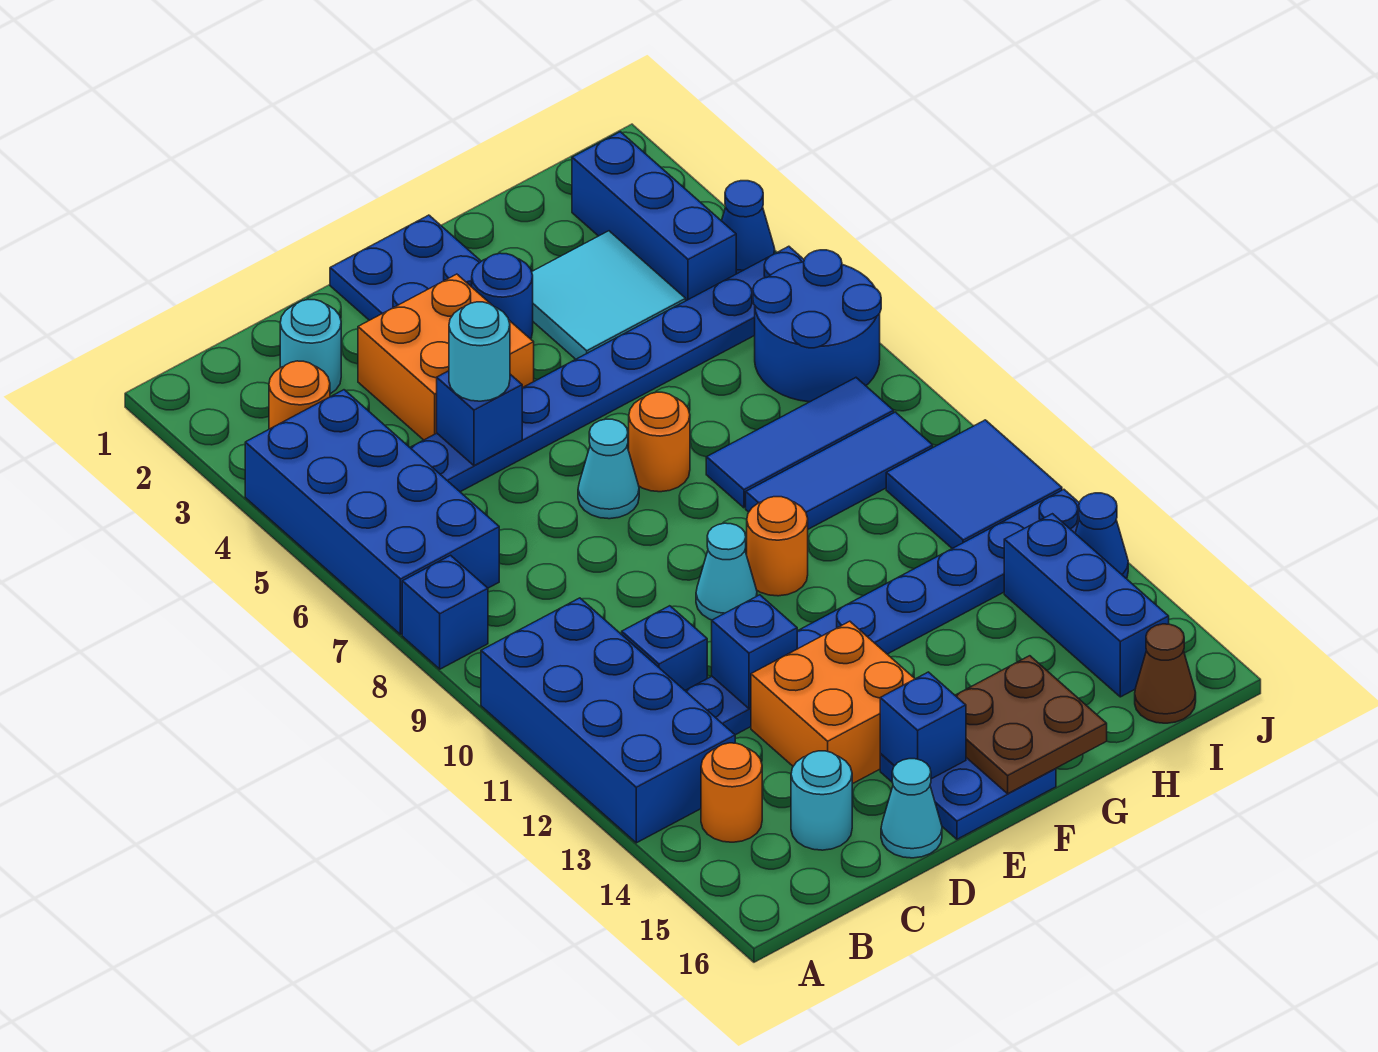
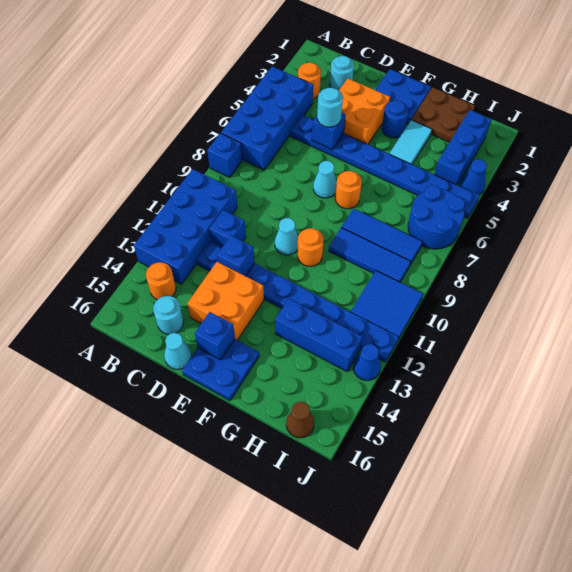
brown 2x2 plate [955,656,1107,794] -> brown 2x2 plate moved to [412,87,475,142]
cyan 2x2 tile [532,231,686,359] -> cyan 1x2 tile [389,120,432,164]
blue 1x3 brick [1004,514,1169,697] -> blue 1x3 brick turned to [275,299,362,371]

